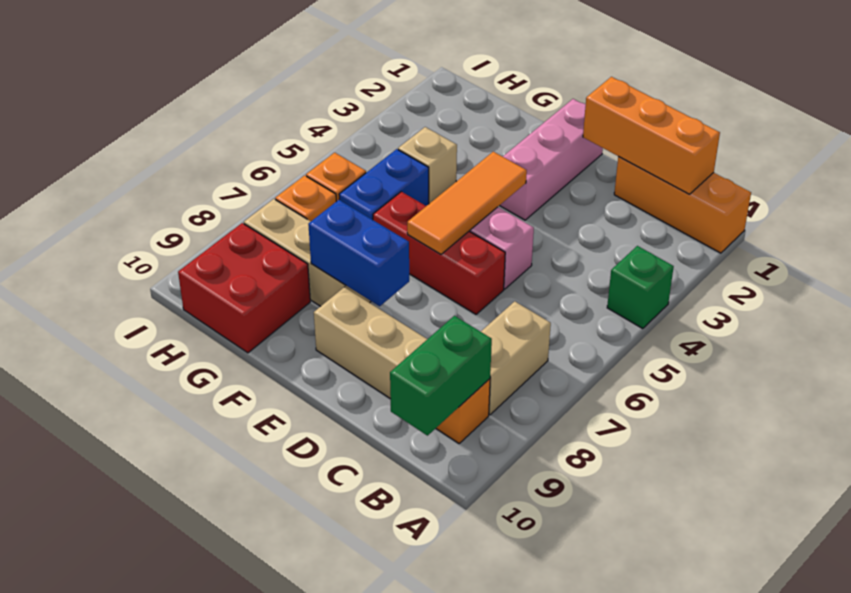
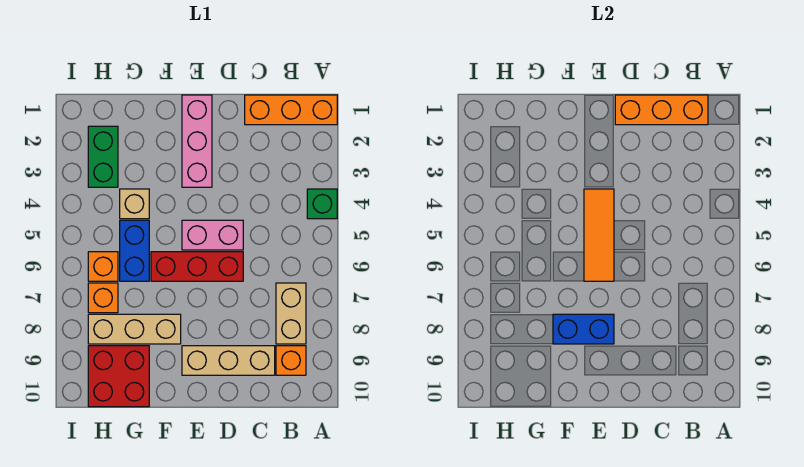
green 1x2 brick [390,316,492,436] -> green 1x2 brick moved to [88,126,118,187]

